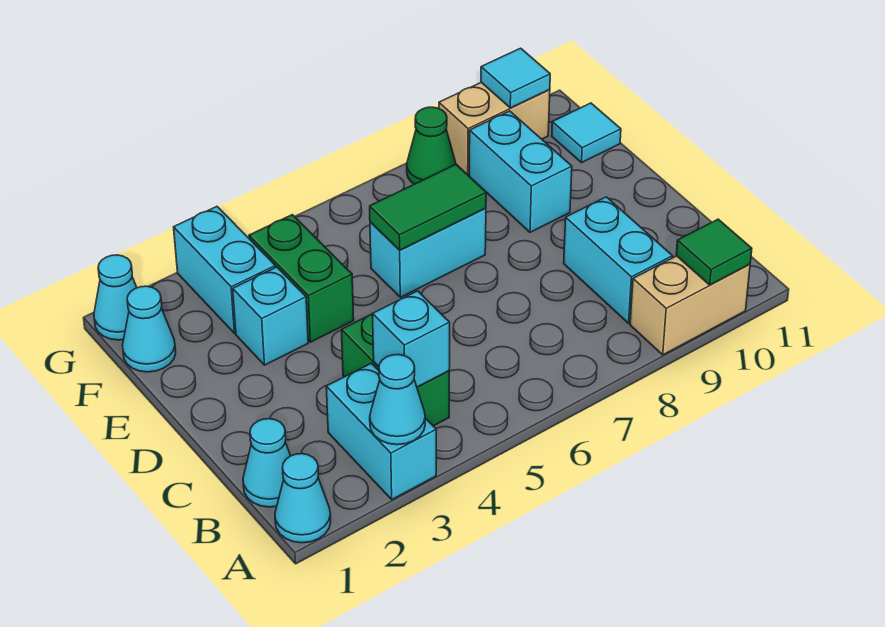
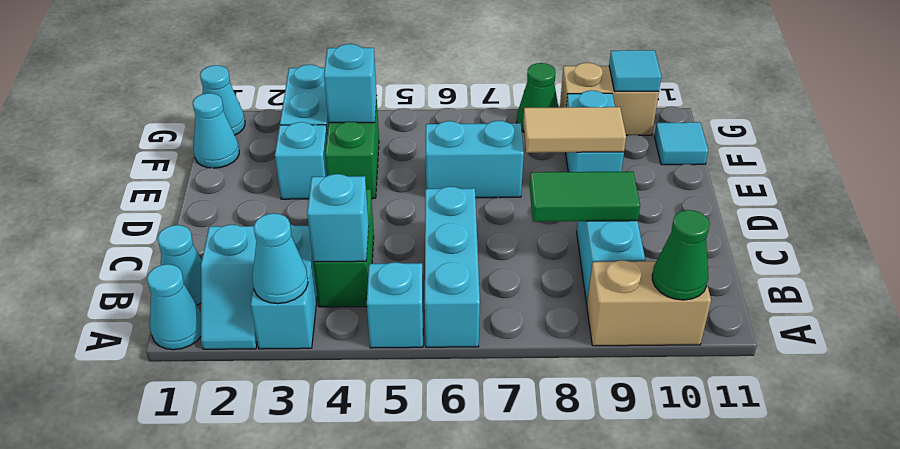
none -> cyan 1x2 slope [201,225,257,349]
none -> cyan 1x1 brick [367,262,423,348]
none -> cyan 1x3 brick [425,187,480,347]
green 1x1 tile [676,219,752,285] -> green 1x1 cone [652,210,710,300]
green 1x2 tile [370,165,486,250] -> green 1x2 tile moved to [530,171,640,222]
none -> tan 1x2 tile [523,107,626,153]
none -> cyan 1x1 brick [324,44,377,123]

